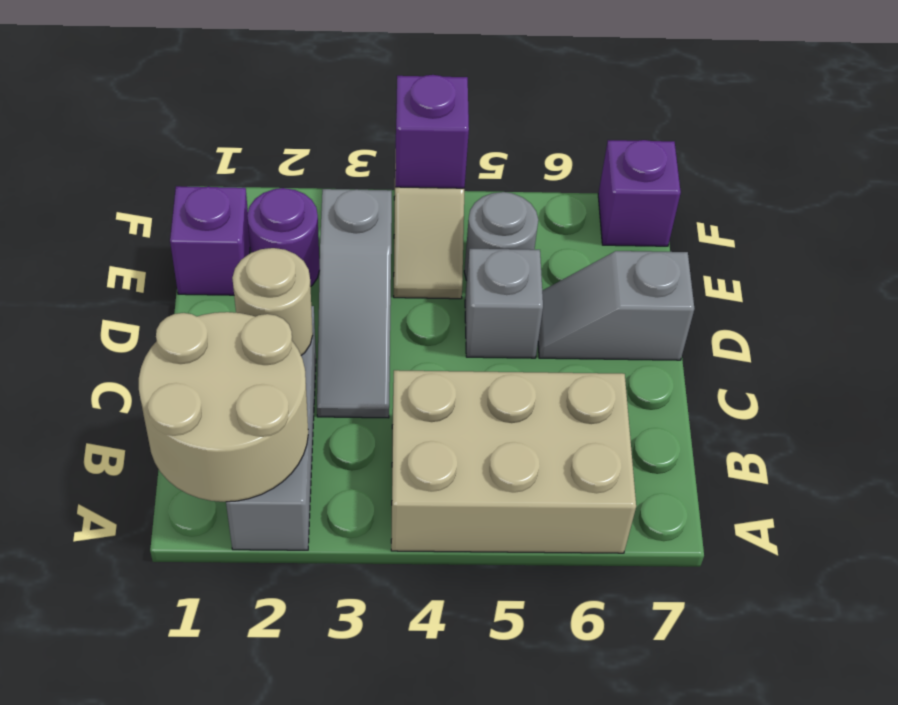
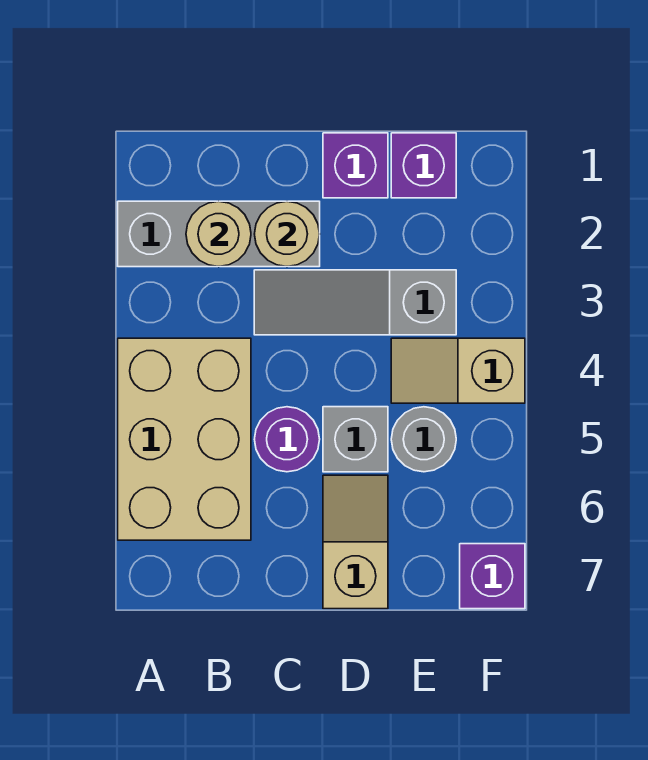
tan 2x2 round brick [139,312,308,502] -> tan 1x1 round brick [186,201,251,267]
grey 1x2 slope [538,251,694,360] -> tan 1x2 slope [323,475,388,609]
purple 1x1 round brick [247,188,320,287] -> purple 1x1 round brick moved to [254,407,320,472]
purple 1x1 brick [395,75,469,188] -> purple 1x1 brick moved to [323,133,388,198]

